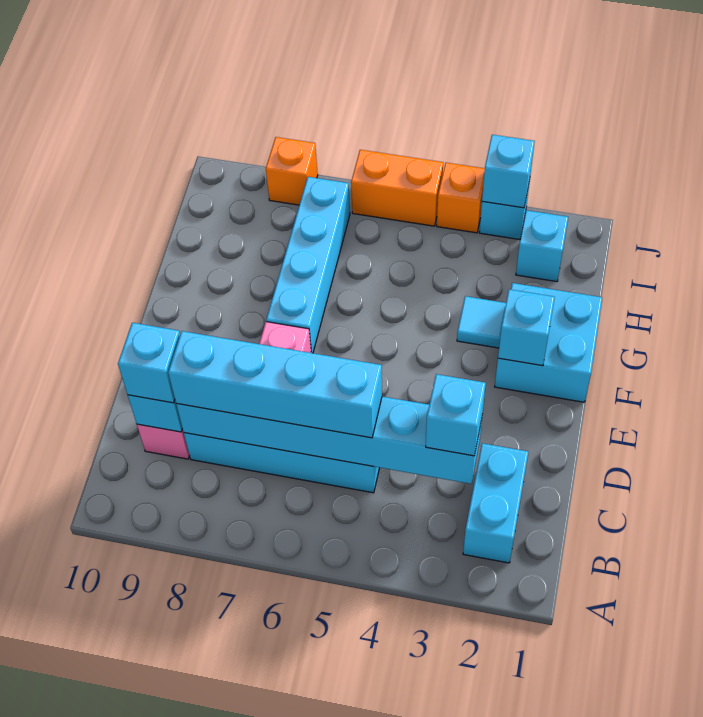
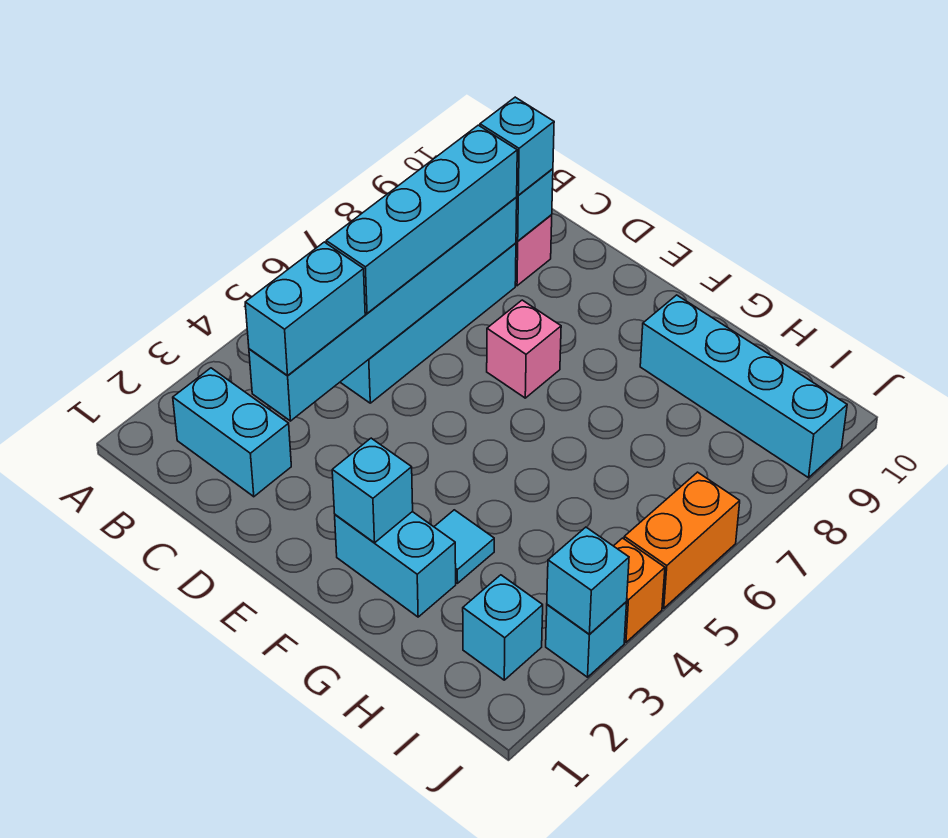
cyan 1x1 brick [426,374,486,456] -> cyan 1x2 brick [245,242,365,375]
cyan 2x2 brick [495,283,602,402] -> cyan 1x2 brick [335,512,456,617]
cyan 1x4 brick [266,177,350,353] -> cyan 1x4 brick moved to [640,295,847,478]
orange 1x1 brick [266,137,318,205] -> none

